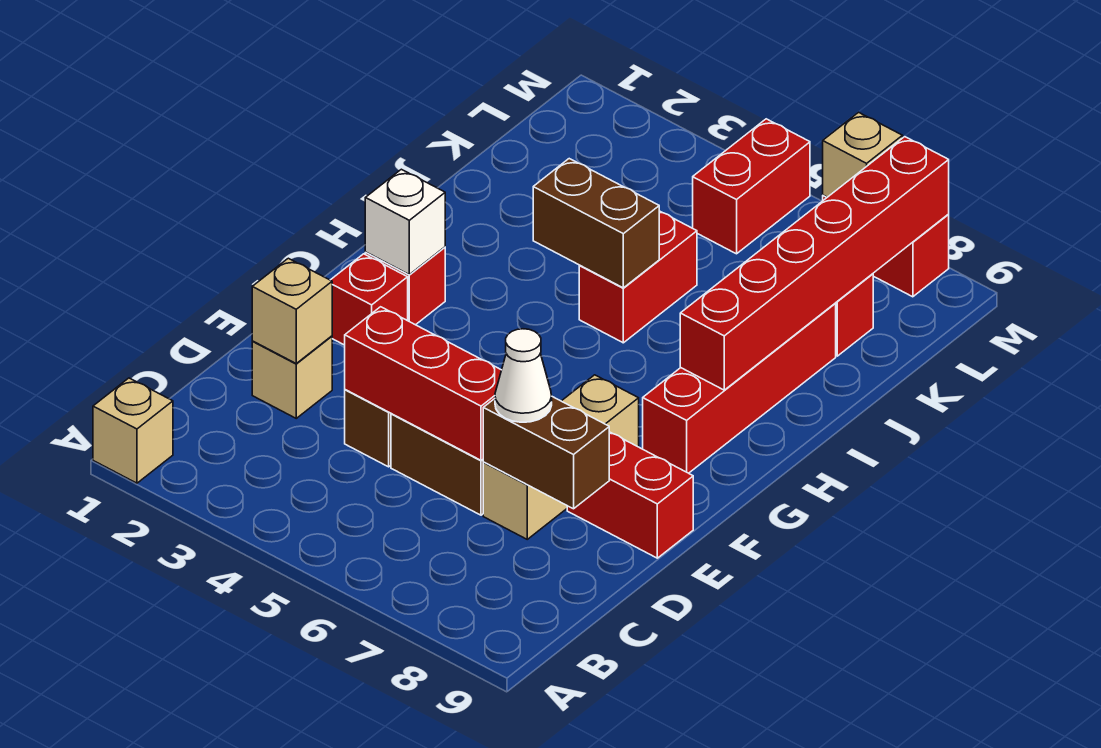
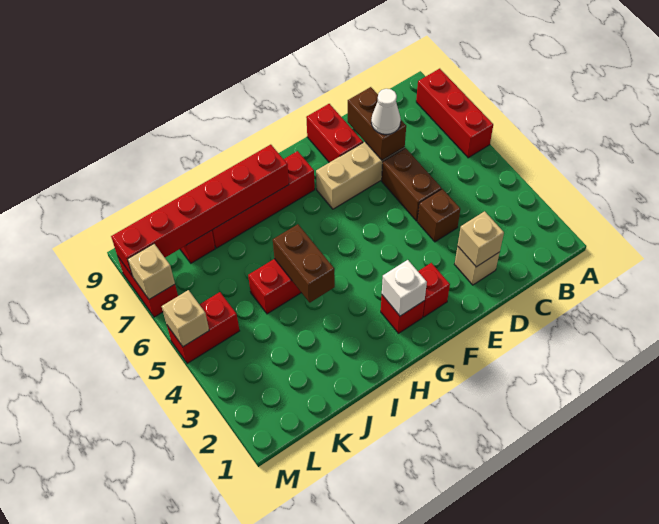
tan 1x1 brick [93,378,173,483] -> tan 1x1 brick moved to [162,290,209,347]
red 1x3 brick [345,307,501,460] -> red 1x3 brick moved to [416,69,493,158]

